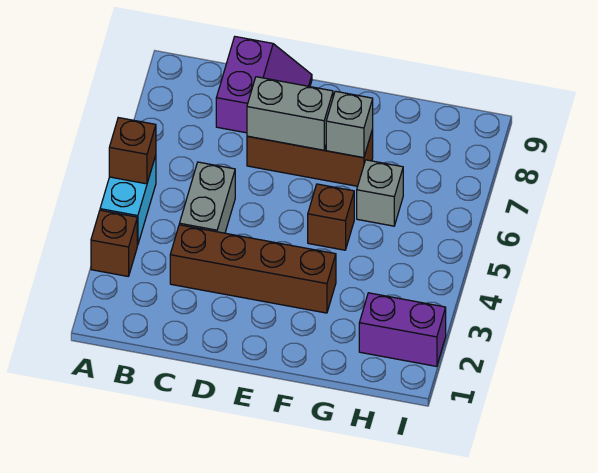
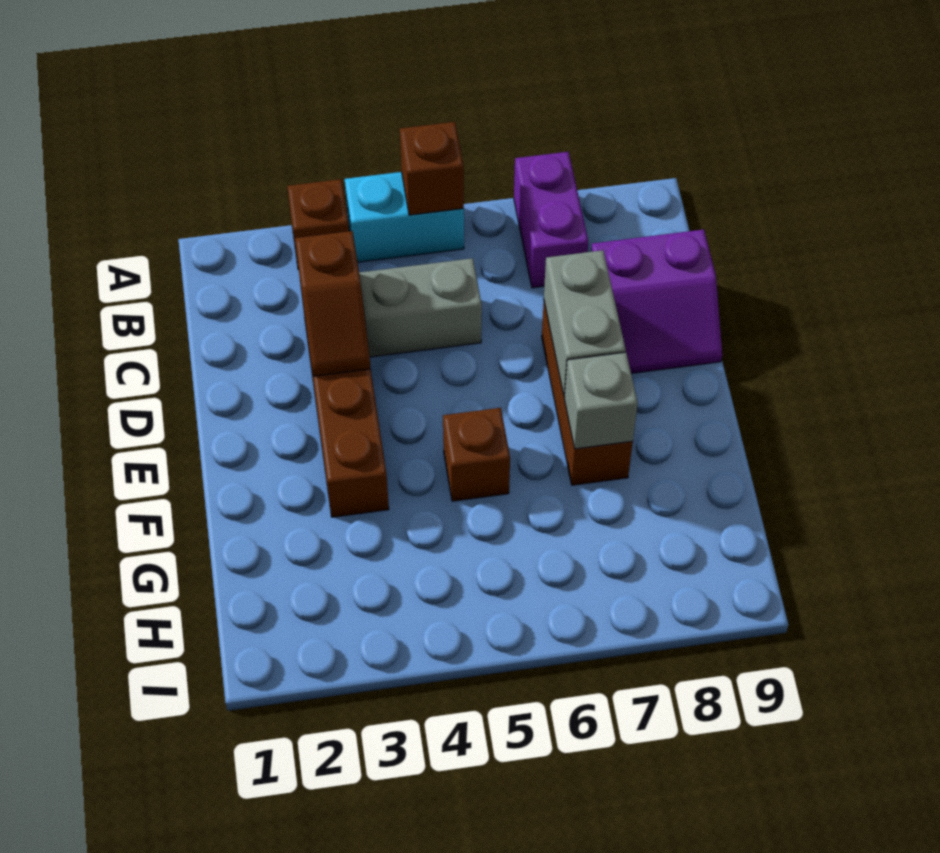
none -> brown 1x2 slope [295,231,371,376]
grey 1x1 brick [357,160,403,226] -> none
purple 1x2 brick [359,293,446,366] -> purple 1x2 brick moved to [514,152,588,288]

